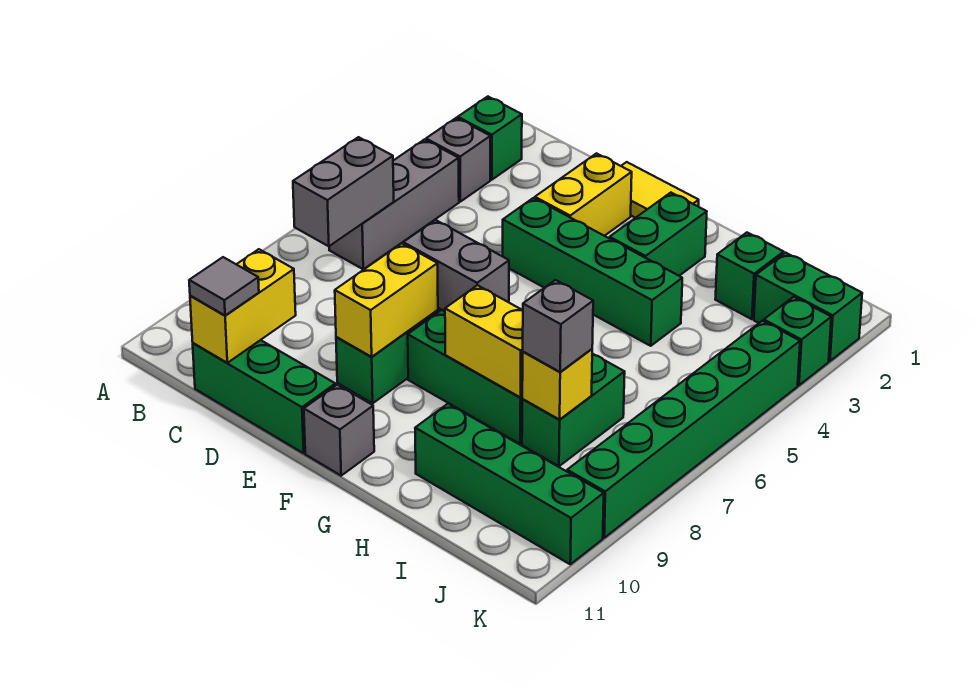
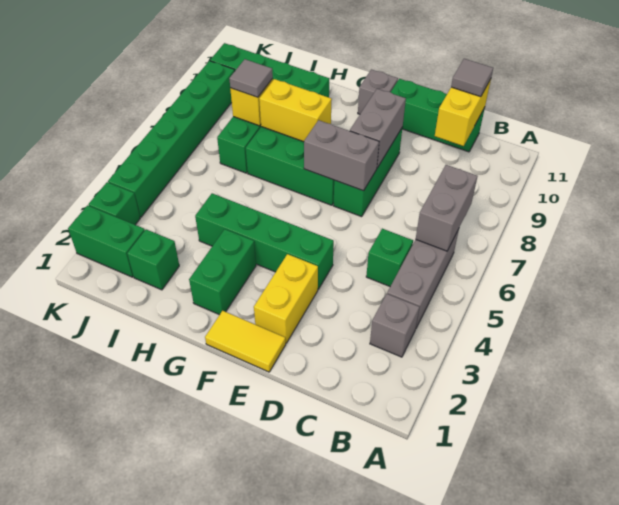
green 1x1 brick [458,97,522,180] -> green 1x1 brick moved to [366,229,413,286]
yellow 1x2 brick [335,243,438,357] -> grey 1x2 brick [350,89,406,168]
grey 1x1 brick [523,280,593,372] -> grey 1x1 tile [229,59,273,97]

